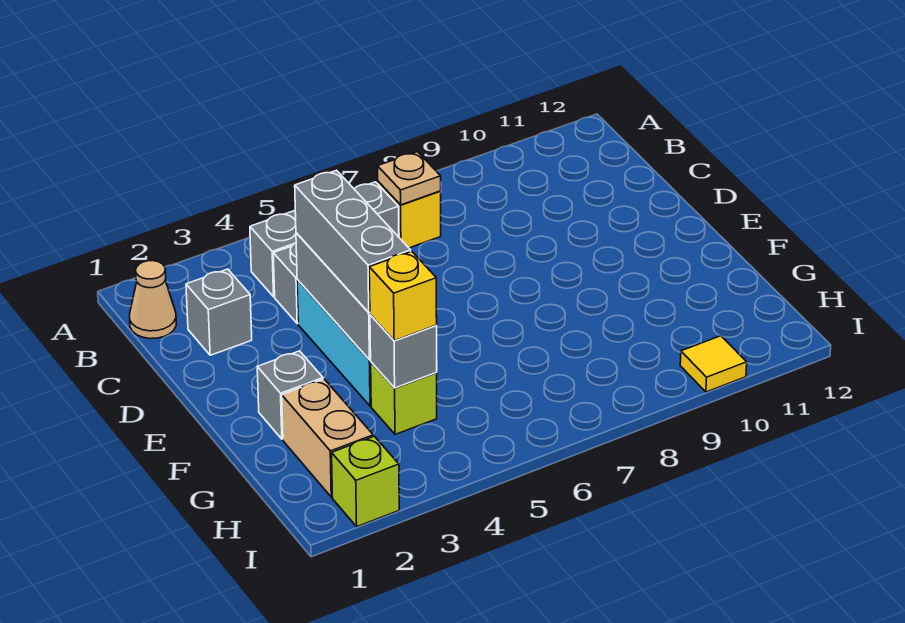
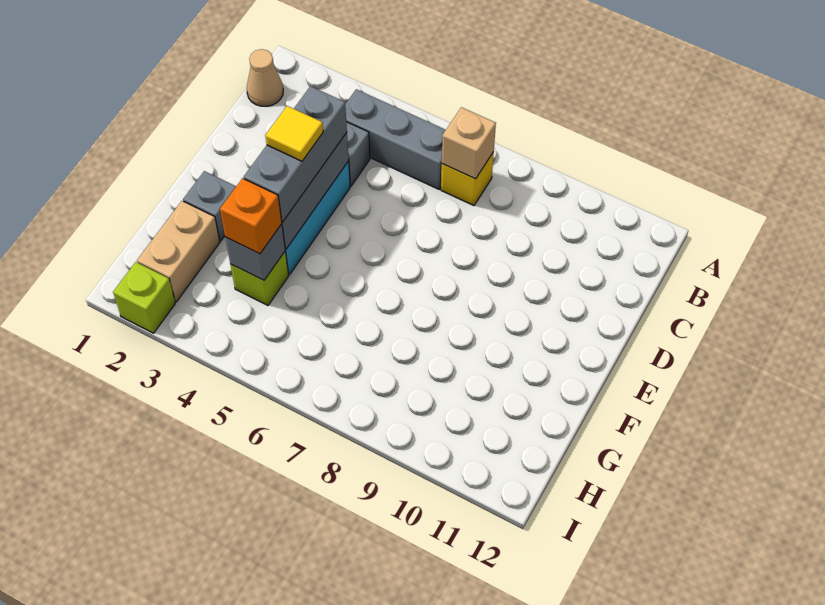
tan 1x1 plate [378,152,441,205] -> tan 1x1 brick [442,107,496,179]
grey 1x1 brick [186,269,252,355] -> none
yellow 1x1 brick [369,251,437,341] -> orange 1x1 brick [220,178,282,254]
yellow 1x1 tile [680,336,747,392] -> yellow 1x1 tile moved to [265,106,323,161]

